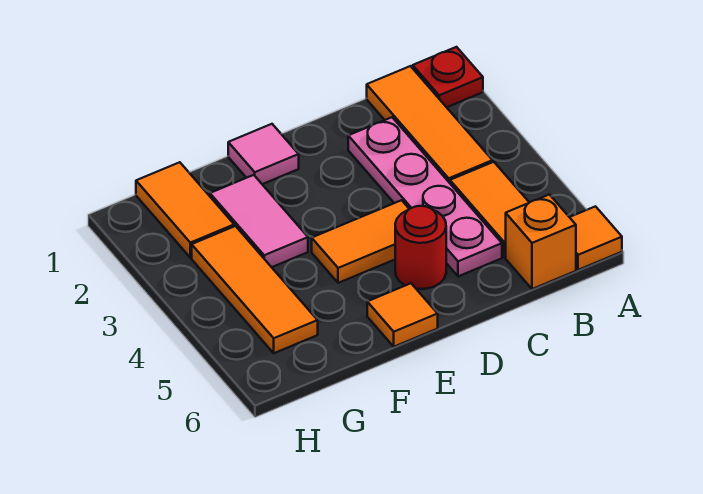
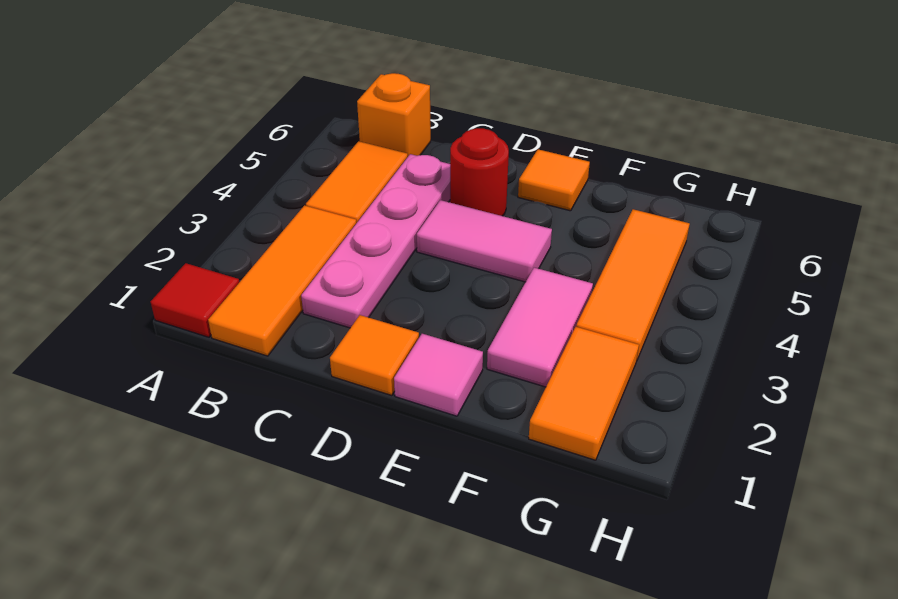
red 1x1 plate [413,47,483,107] -> red 1x1 tile [151,263,239,337]
orange 1x1 tile [570,206,622,270] -> orange 1x1 tile moved to [330,315,419,396]
orange 1x2 tile [312,200,409,283] -> pink 1x2 tile [417,200,552,282]

